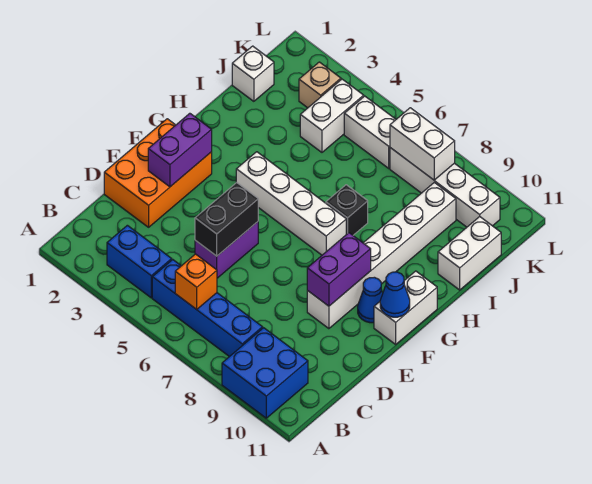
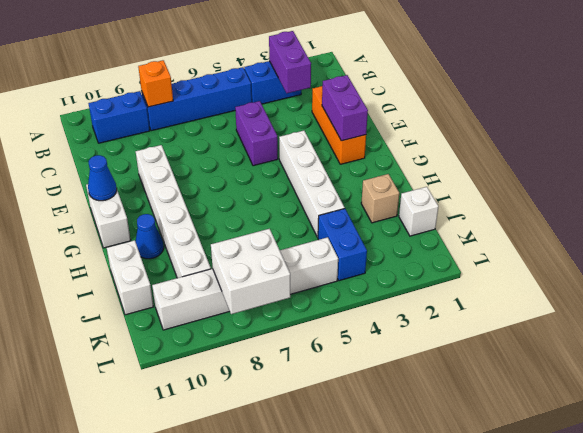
blue 2x2 brick [222,328,308,418] -> blue 1x2 brick [88,91,150,143]
orange 1x1 brick [175,254,217,309] -> orange 1x1 brick moved to [138,60,173,107]
orange 2x3 brick [104,119,212,227] -> orange 1x3 brick [312,86,366,164]
black 1x2 brick [195,183,258,256] -> none
purple 1x2 brick [307,233,371,306] -> purple 1x2 brick moved to [269,31,311,93]
blue 1x1 cone [358,277,383,323] -> blue 1x1 cone moved to [135,214,164,259]
white 1x4 brick [236,152,346,255] -> white 1x4 brick turned to [279,131,345,237]
black 1x1 brick [326,185,368,235] -> none
white 1x2 brick [300,79,364,152] -> blue 1x2 brick [318,209,367,281]
tan 1x1 brick [299,62,341,108] -> tan 1x1 brick moved to [361,174,399,223]
white 1x2 brick [390,108,455,180] -> white 2x2 brick [211,229,290,314]

